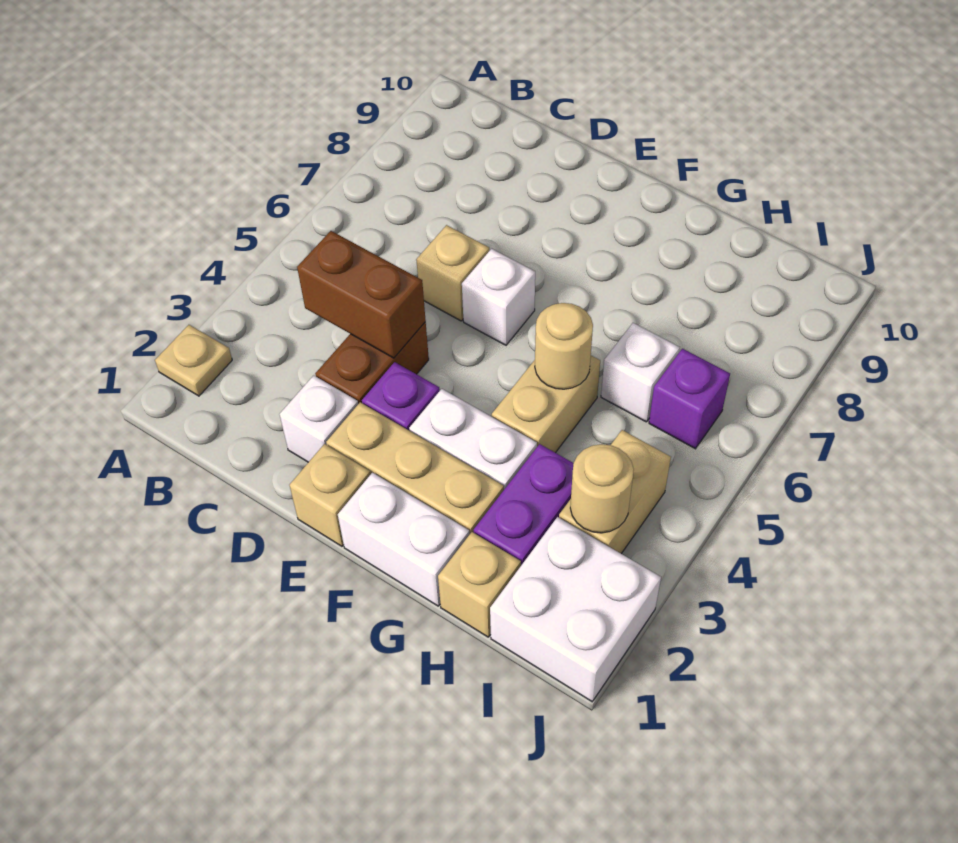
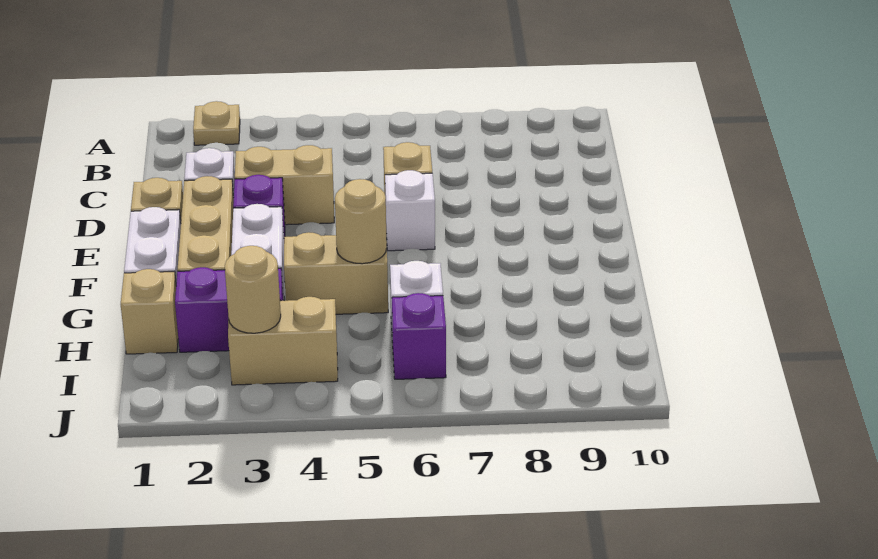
brown 1x2 brick [297,231,426,358] -> none
brown 1x2 brick [315,322,429,404] -> tan 1x2 brick [235,145,334,225]
white 2x2 brick [490,517,661,701] -> none

